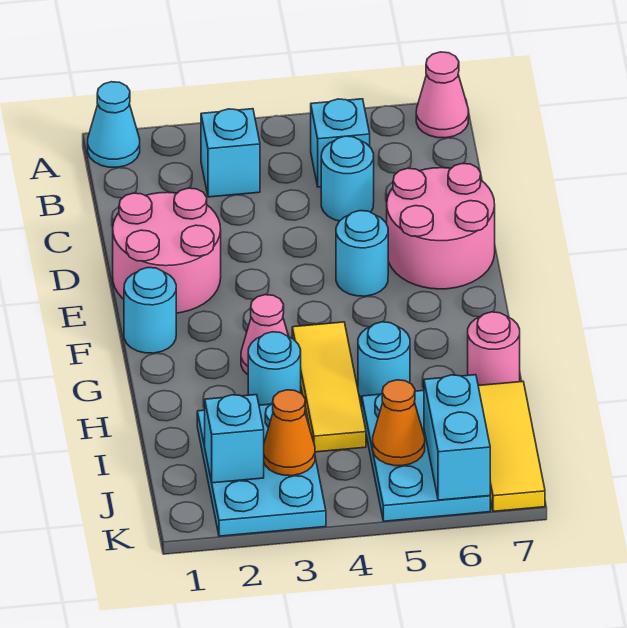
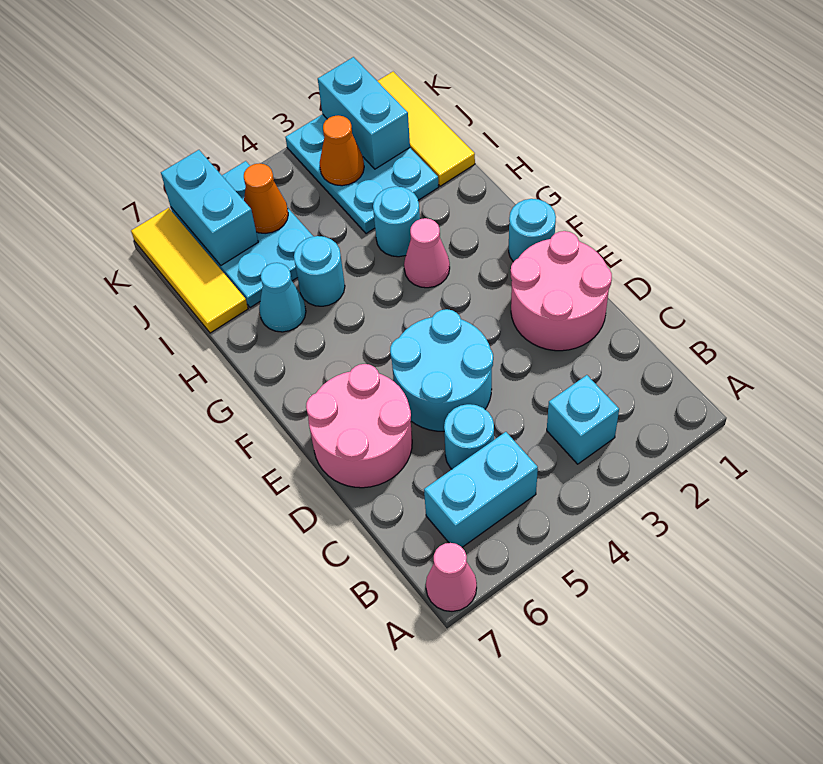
cyan 1x1 cone [88,82,140,167] -> cyan 1x1 cone moved to [259,263,306,332]
cyan 1x1 brick [311,99,370,187] -> cyan 1x2 brick [424,432,538,547]
cyan 1x1 round brick [336,211,388,296] -> cyan 2x2 round brick [390,309,493,431]
yellow 1x3 tile [292,322,366,452] -> yellow 1x3 tile moved to [378,72,475,186]
pink 1x1 round brick [468,312,520,385] -> none
cyan 1x1 brick [205,395,264,483] -> cyan 1x2 brick [318,57,410,169]

